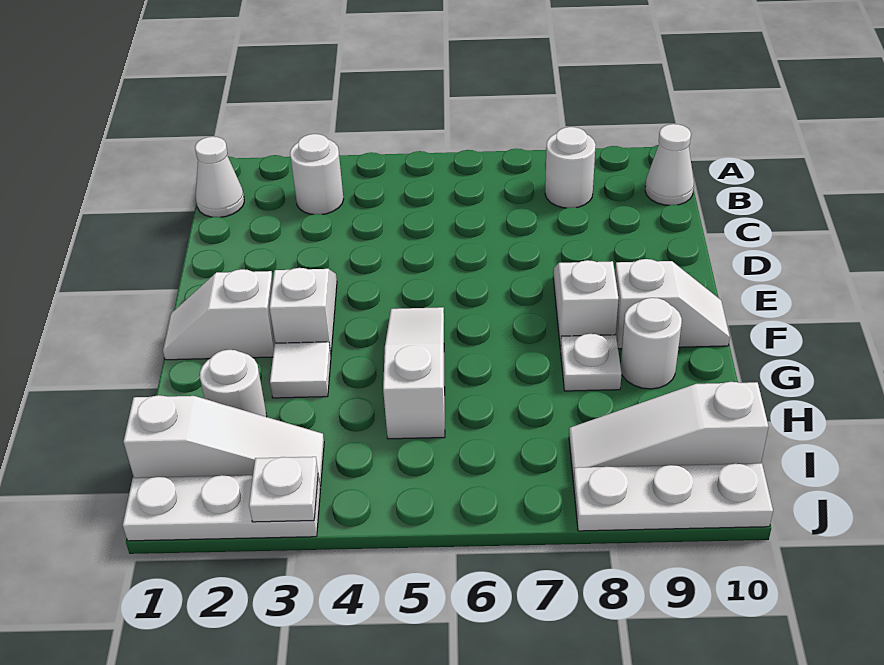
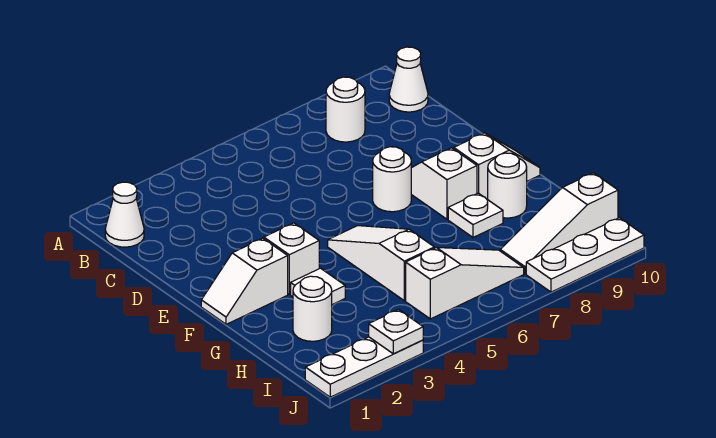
white 1x1 round brick [290,134,344,214] -> white 1x1 round brick moved to [373,147,411,212]
white 1x3 slope [123,395,324,487] -> white 1x3 slope moved to [406,248,524,319]

